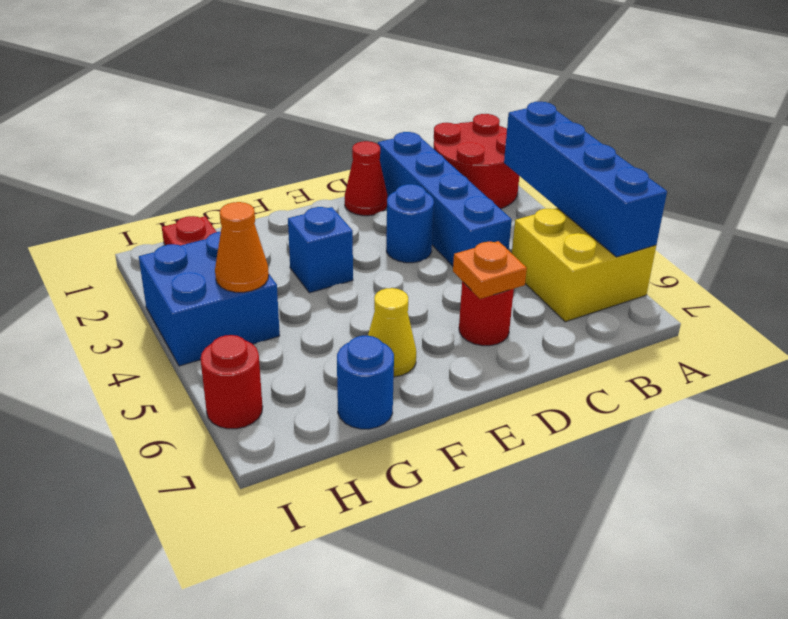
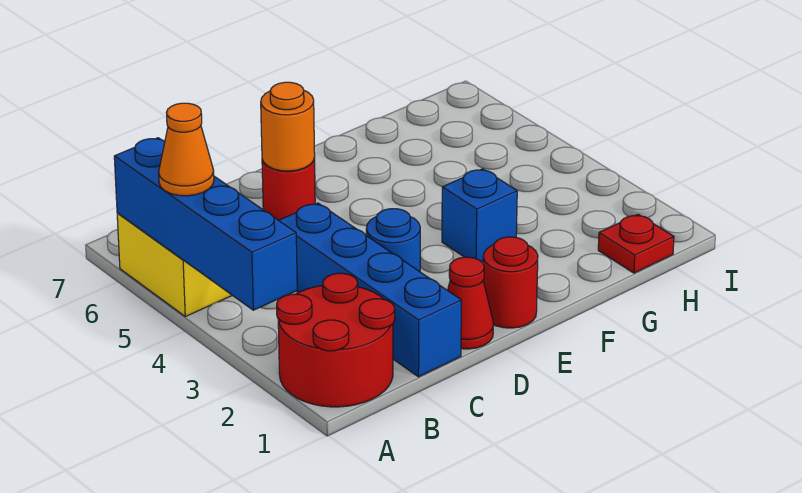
orange 1x1 plate [453,241,527,299] -> orange 1x1 round brick [261,82,315,171]
yellow 1x1 cone [368,288,416,377] -> none
blue 1x1 round brick [337,336,394,429] -> none
blue 2x2 brick [139,232,280,366] -> none
orange 1x1 cone [215,202,269,292] -> orange 1x1 cone moved to [159,103,214,196]
red 1x1 round brick [201,335,263,429] -> red 1x1 round brick moved to [483,237,538,328]

